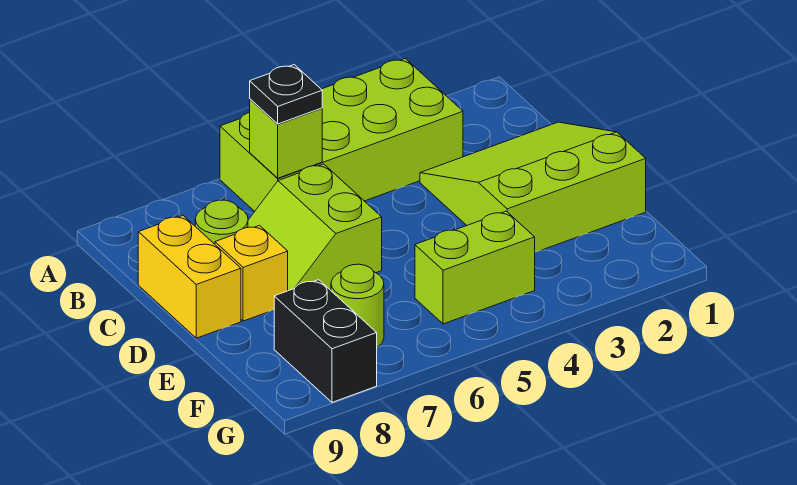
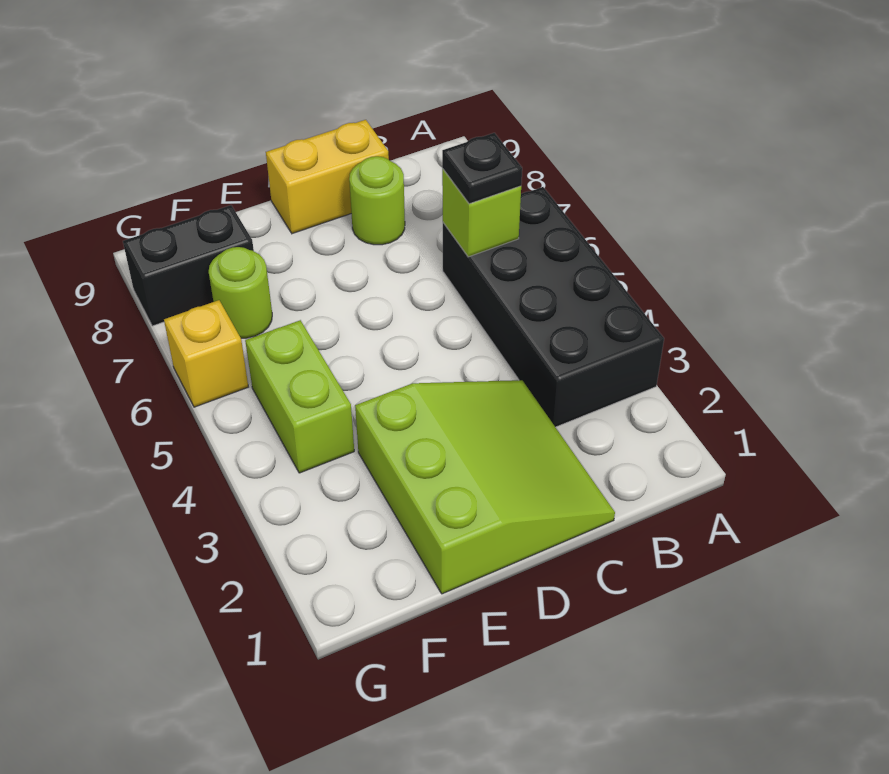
lime 2x4 brick [220,59,463,211] -> black 2x4 brick [443,187,664,427]
lime 2x2 slope [248,164,382,291] -> none
yellow 1x1 brick [215,226,288,321] -> yellow 1x1 brick moved to [164,300,248,407]

